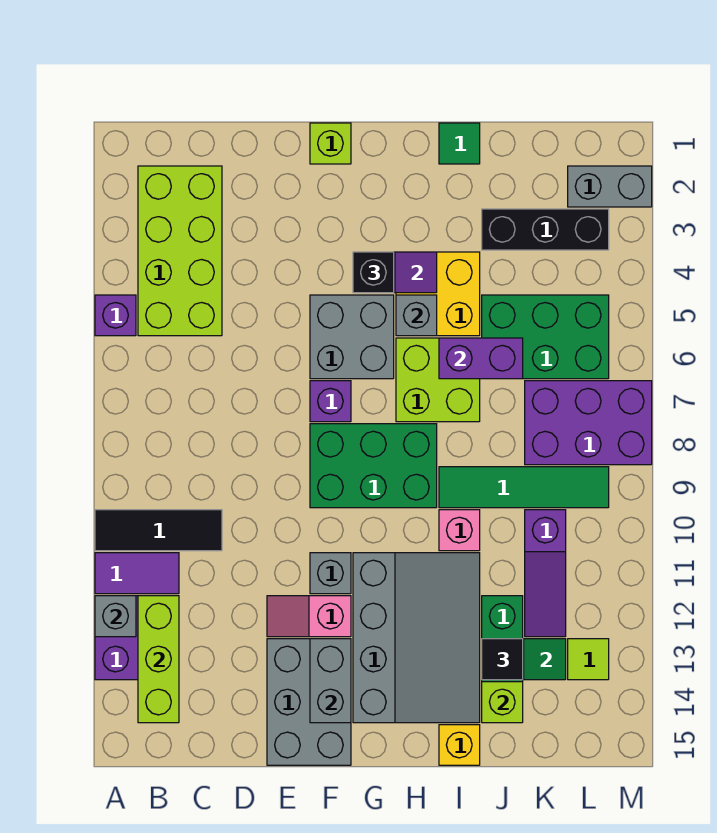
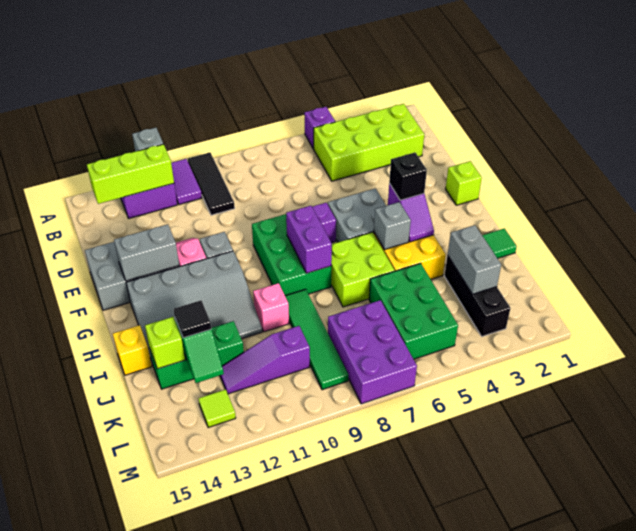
purple 1x2 brick [439,338,523,379] -> purple 1x2 brick moved to [286,206,332,273]
grey 1x2 brick [568,166,652,207] -> grey 1x2 brick moved to [448,225,501,294]

